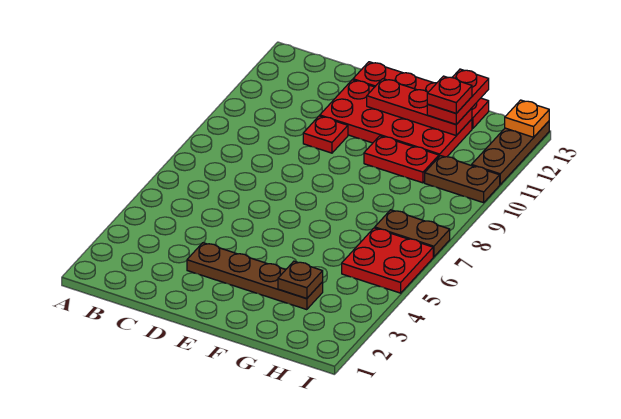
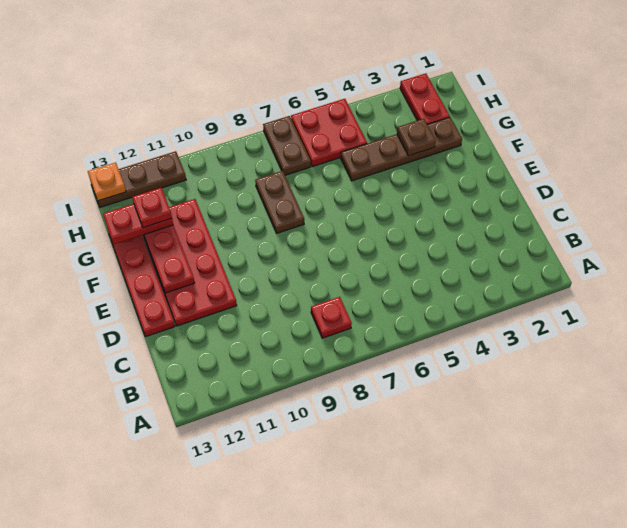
brown 1x4 plate [187,243,323,310] -> brown 1x4 plate turned to [341,117,462,181]
red 1x1 plate [303,116,348,153] -> red 1x1 plate moved to [311,297,352,338]
red 1x2 plate [364,136,439,183] -> red 1x2 plate moved to [400,73,450,124]
brown 1x2 plate [425,156,500,203] -> brown 1x2 plate moved to [255,171,304,233]

